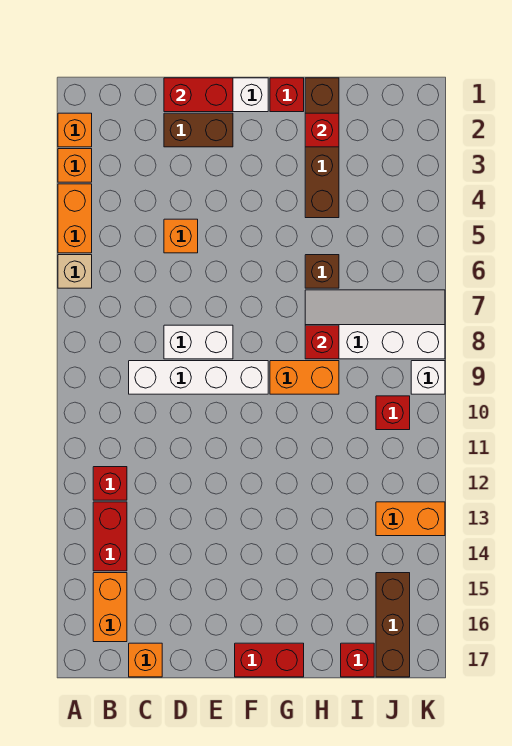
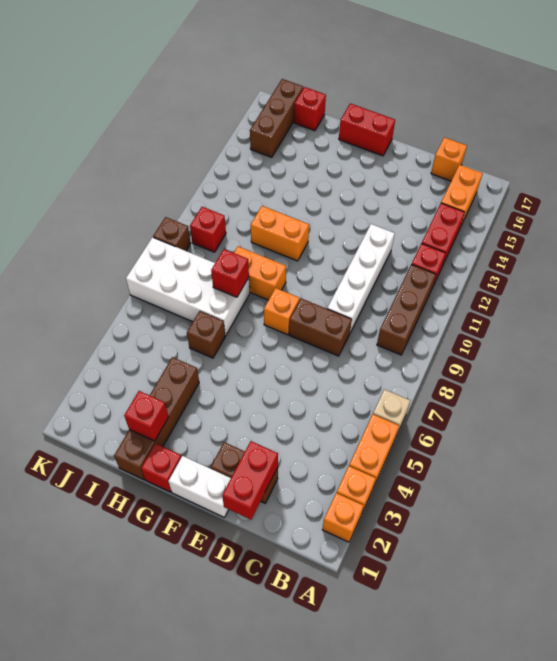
none -> brown 1x3 brick [377,264,436,355]
white 1x4 brick [129,361,268,394] -> white 1x4 brick turned to [327,224,395,333]
red 1x2 brick [164,78,233,112] -> red 1x2 brick turned to [222,441,278,520]
orange 1x1 brick [164,219,198,253] -> orange 1x1 brick moved to [264,288,300,335]
white 1x2 brick [164,325,233,359] -> brown 1x2 brick [289,298,352,356]
white 2x4 slope [305,290,445,359] -> white 2x4 brick [126,237,250,336]
orange 1x2 brick [376,502,445,536] -> orange 1x2 brick moved to [251,206,309,261]
white 1x1 brick [411,361,445,394] -> brown 1x1 brick [153,217,191,251]

